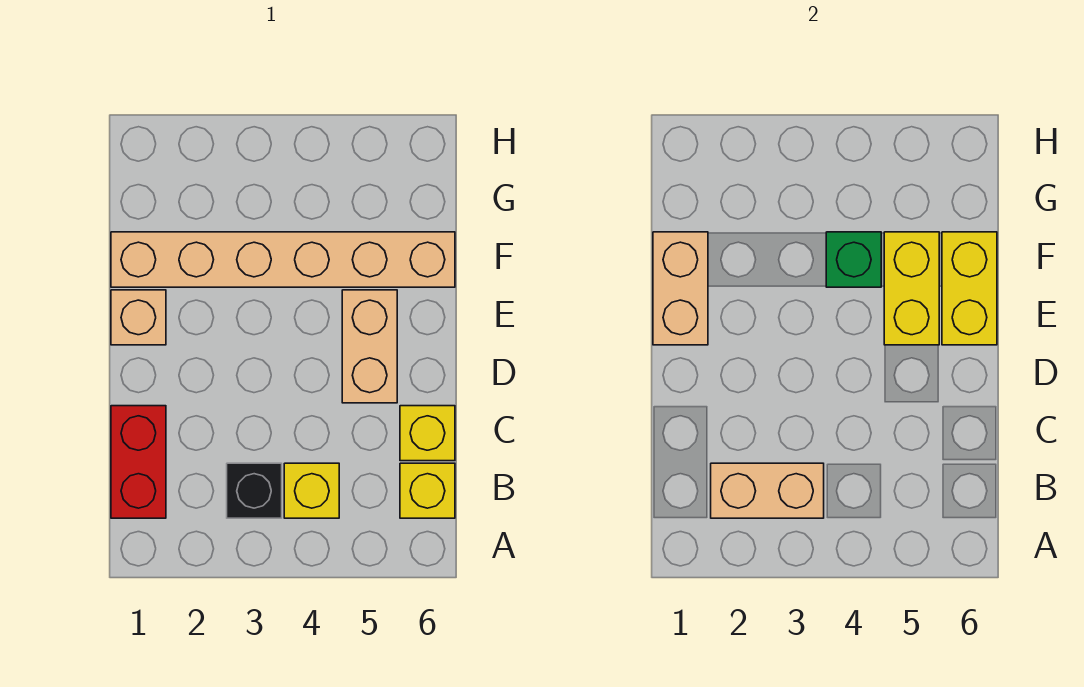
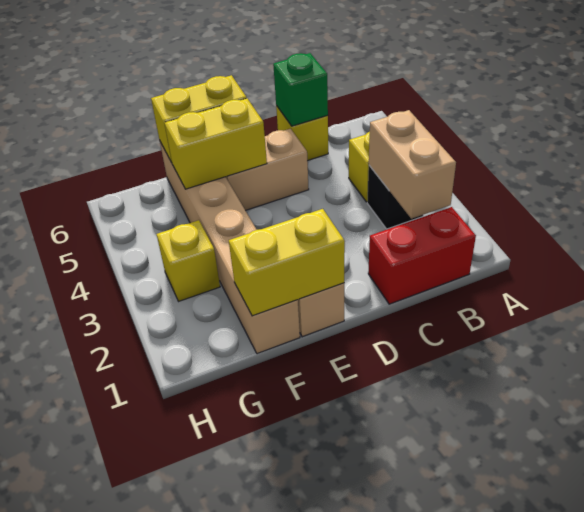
yellow 1x1 brick [400,463,455,518] -> yellow 1x1 brick moved to [157,220,220,301]
tan 1x2 brick [653,232,708,345] -> yellow 1x2 brick [229,209,345,316]
green 1x1 brick [826,232,881,287] -> green 1x1 brick moved to [273,53,328,126]

